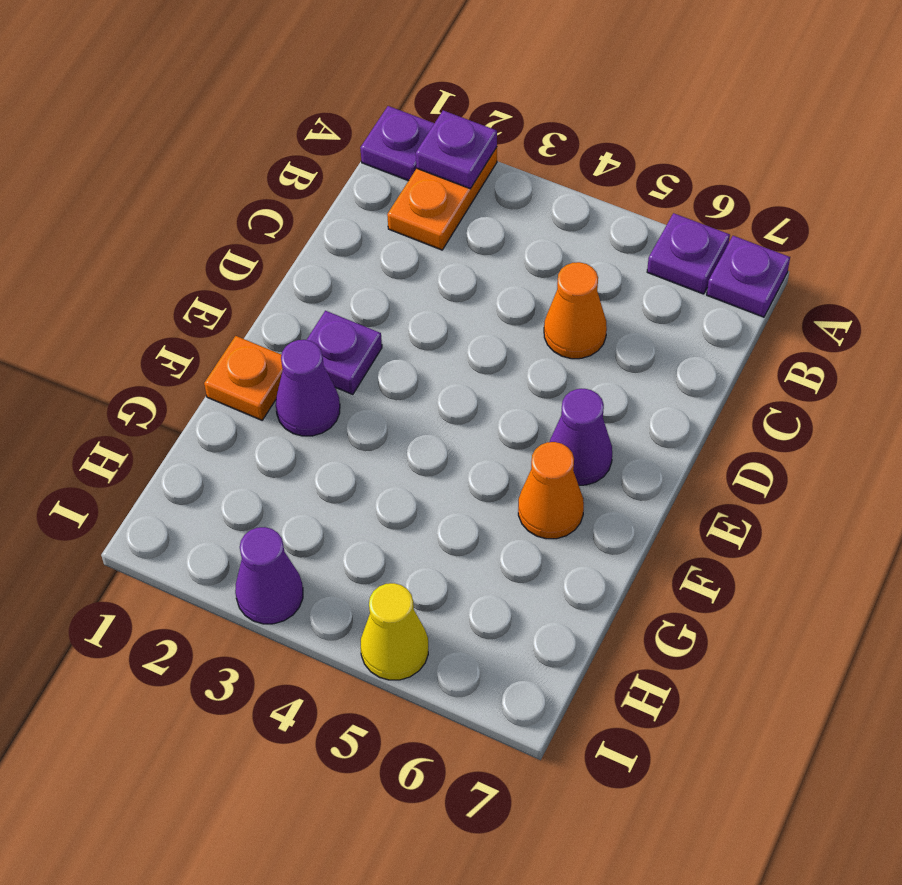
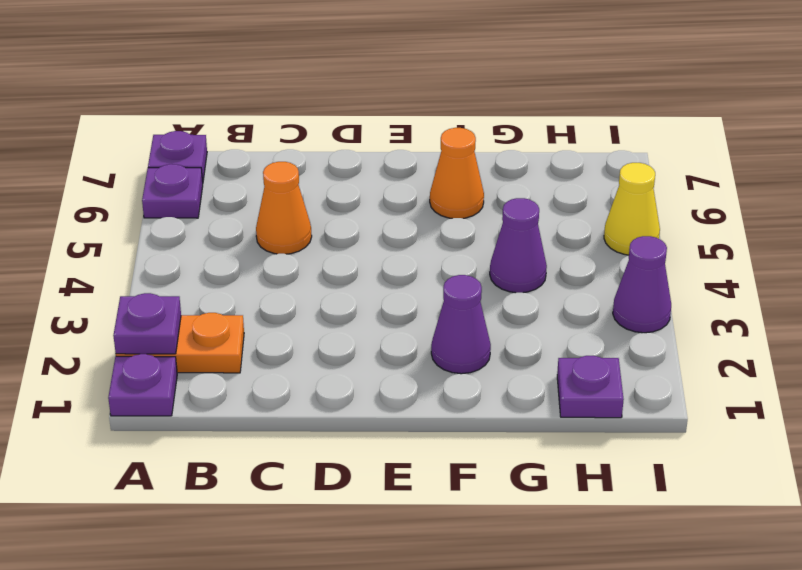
purple 1x1 plate [307,311,382,395] -> purple 1x1 plate moved to [557,356,624,418]
purple 1x1 cone [550,389,612,485] -> purple 1x1 cone moved to [490,198,547,293]
orange 1x1 plate [204,336,283,420] -> none

